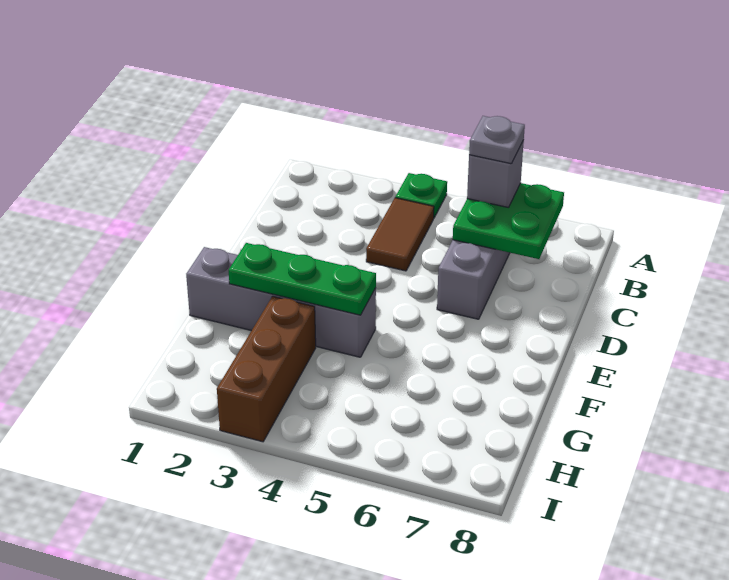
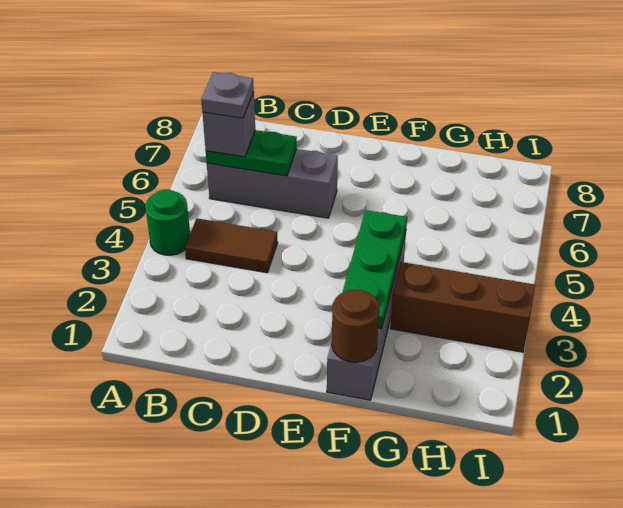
green 1x1 plate [395,173,447,218] -> green 1x1 round brick [145,190,190,255]
green 2x2 plate [453,183,564,259] -> green 1x2 plate [206,130,297,176]
none -> brown 1x1 round brick [332,290,379,362]

